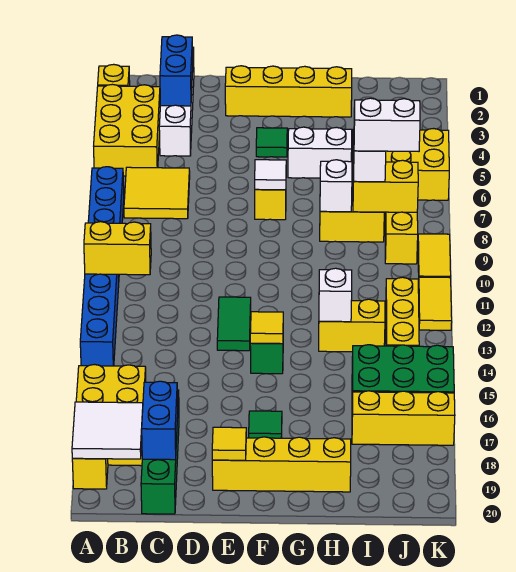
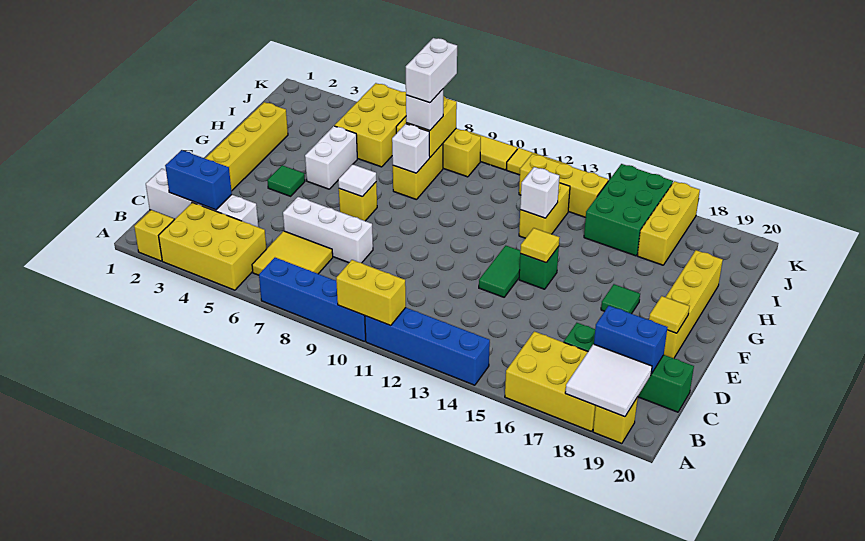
yellow 1x2 brick [84,222,151,275] -> yellow 1x2 brick turned to [336,260,406,326]
none -> white 1x3 brick [283,197,373,263]
green 1x2 tile [217,297,251,351] -> green 1x2 tile turned to [479,246,520,297]

